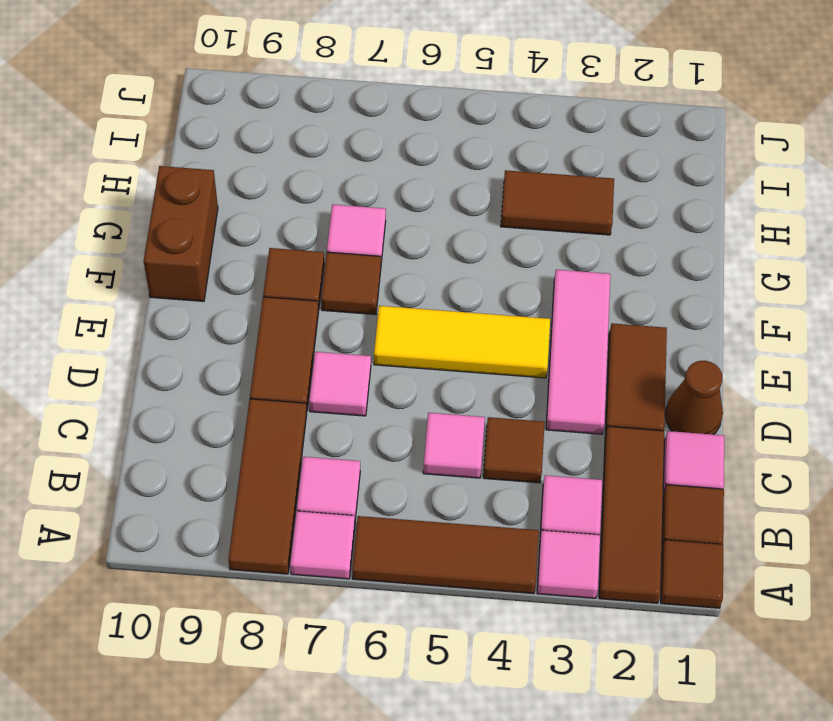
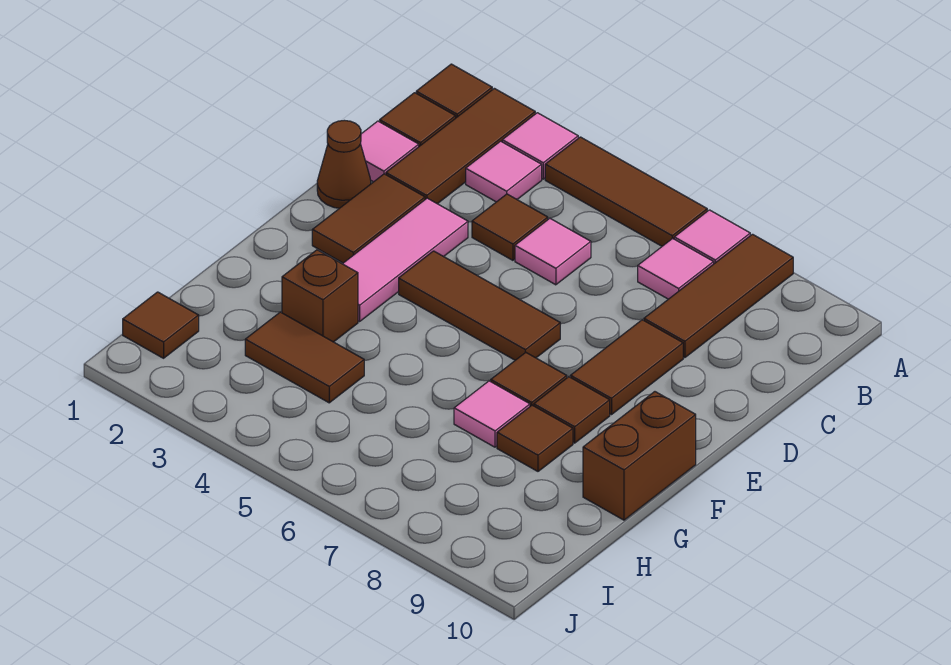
pink 1x1 tile [309,352,371,416] -> none
yellow 1x3 tile [374,306,550,378] -> brown 1x3 tile [399,251,560,360]
none -> brown 1x1 brick [282,250,358,342]
none -> brown 1x1 tile [497,405,573,471]
none -> brown 1x1 tile [123,292,199,358]

